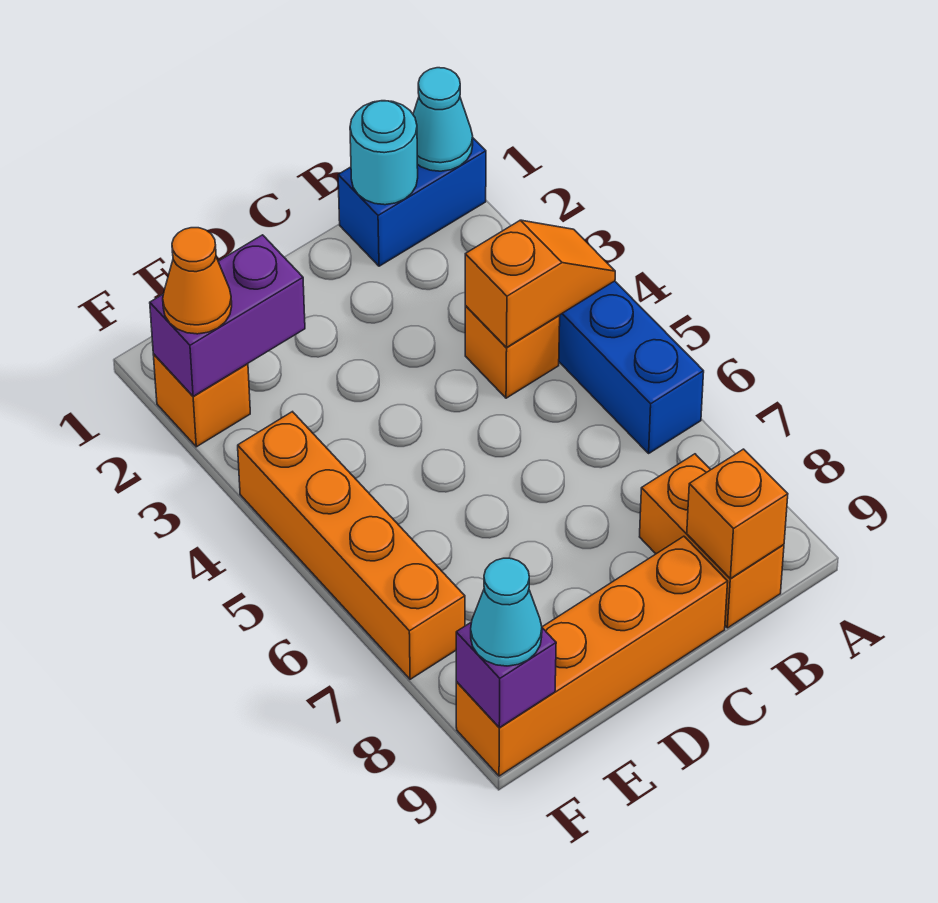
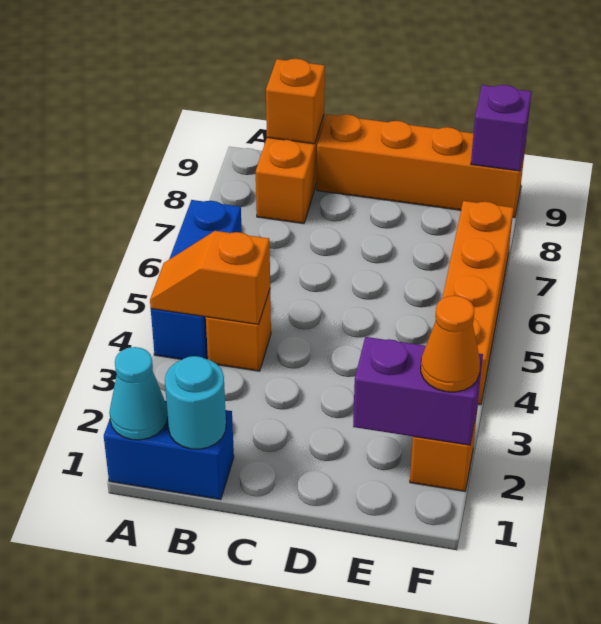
cyan 1x1 cone [471,558,542,666] -> none

